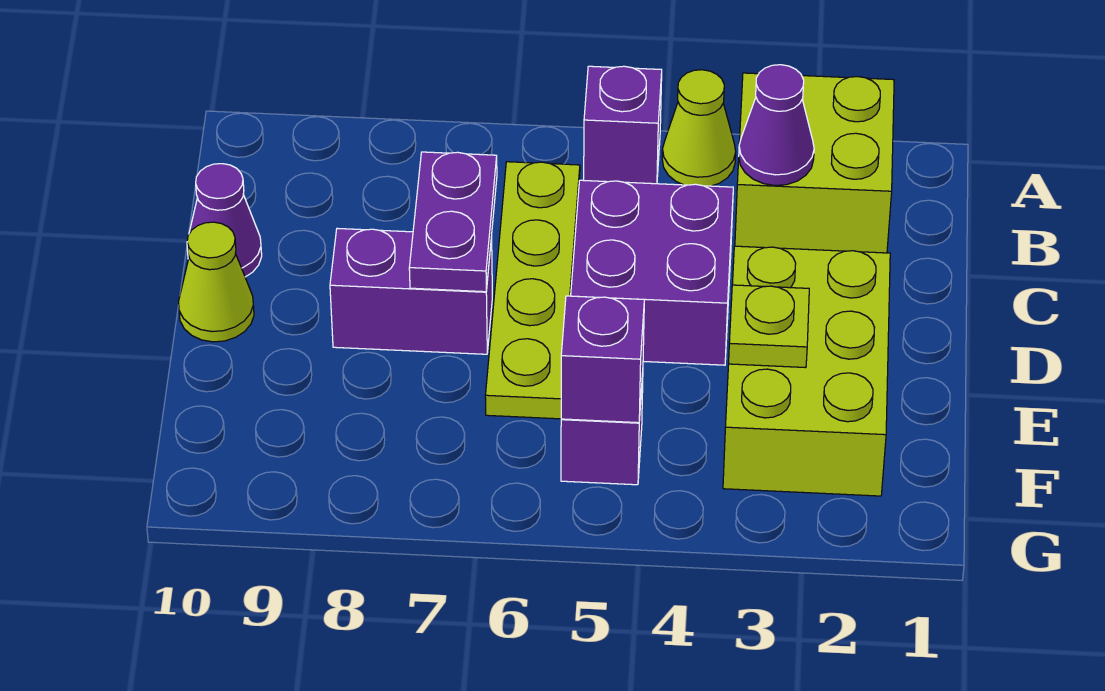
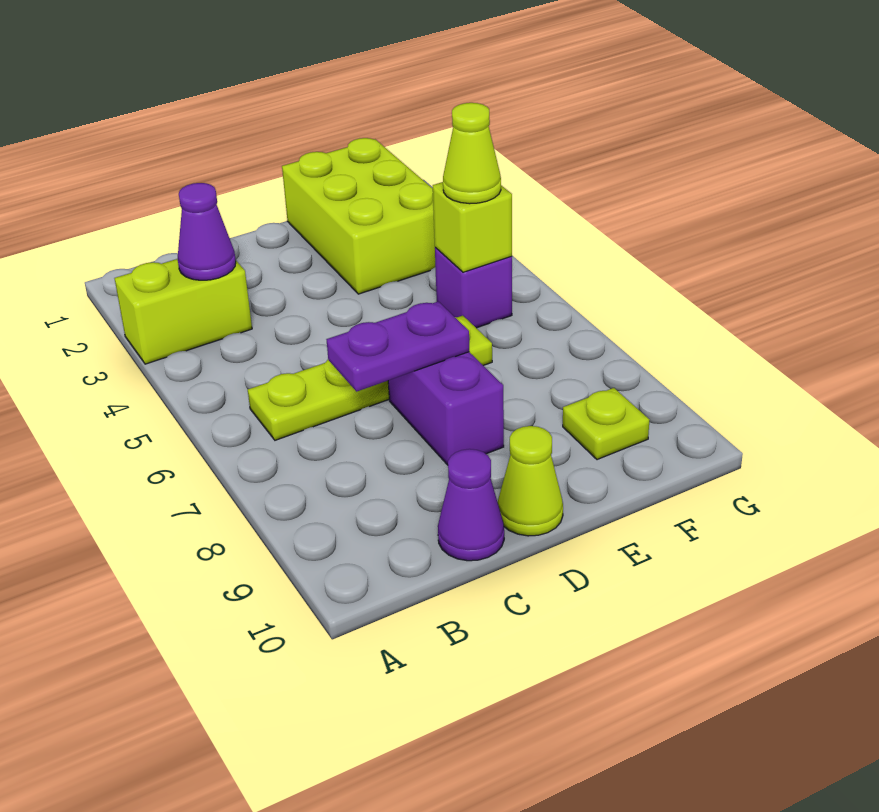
lime 2x2 brick [735,73,894,253] -> lime 1x2 brick [115,259,252,364]
lime 1x1 cone [662,70,736,186] -> lime 1x1 cone moved to [443,103,501,204]
purple 1x1 brick [584,66,662,184] -> none
purple 2x2 brick [571,180,733,365] -> none
lime 2x3 brick [723,246,890,496] -> lime 2x3 brick turned to [282,138,435,294]
lime 1x1 plate [729,285,809,368] -> lime 1x1 plate moved to [563,388,649,460]
purple 1x1 brick [561,296,644,423] -> lime 1x1 brick [433,182,512,272]

